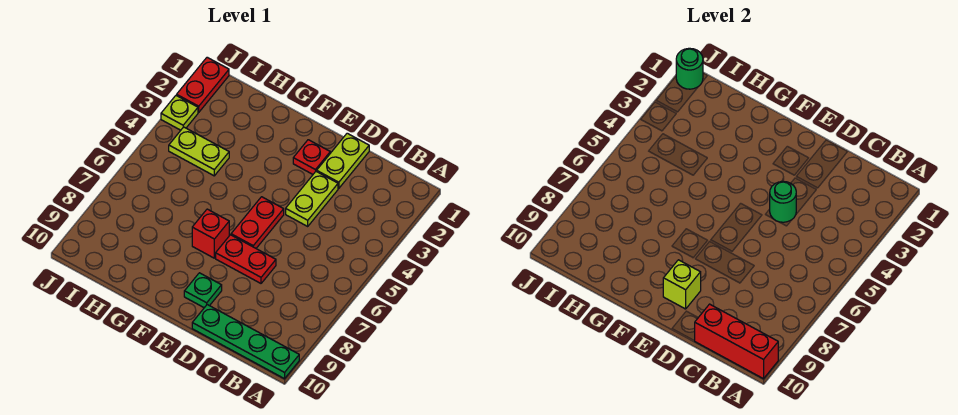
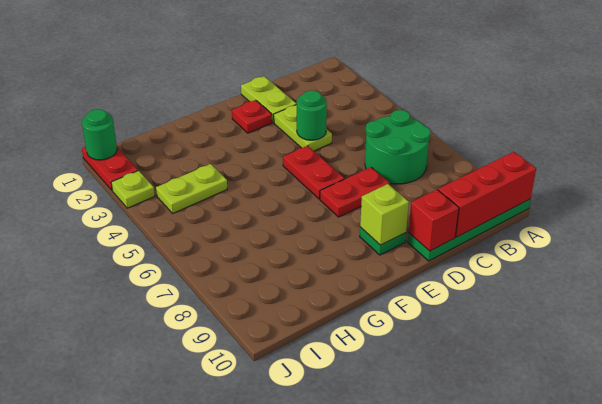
none -> green 2x2 round brick [365,110,431,184]
red 1x1 brick [192,209,229,258] -> red 1x1 brick moved to [409,189,459,251]

